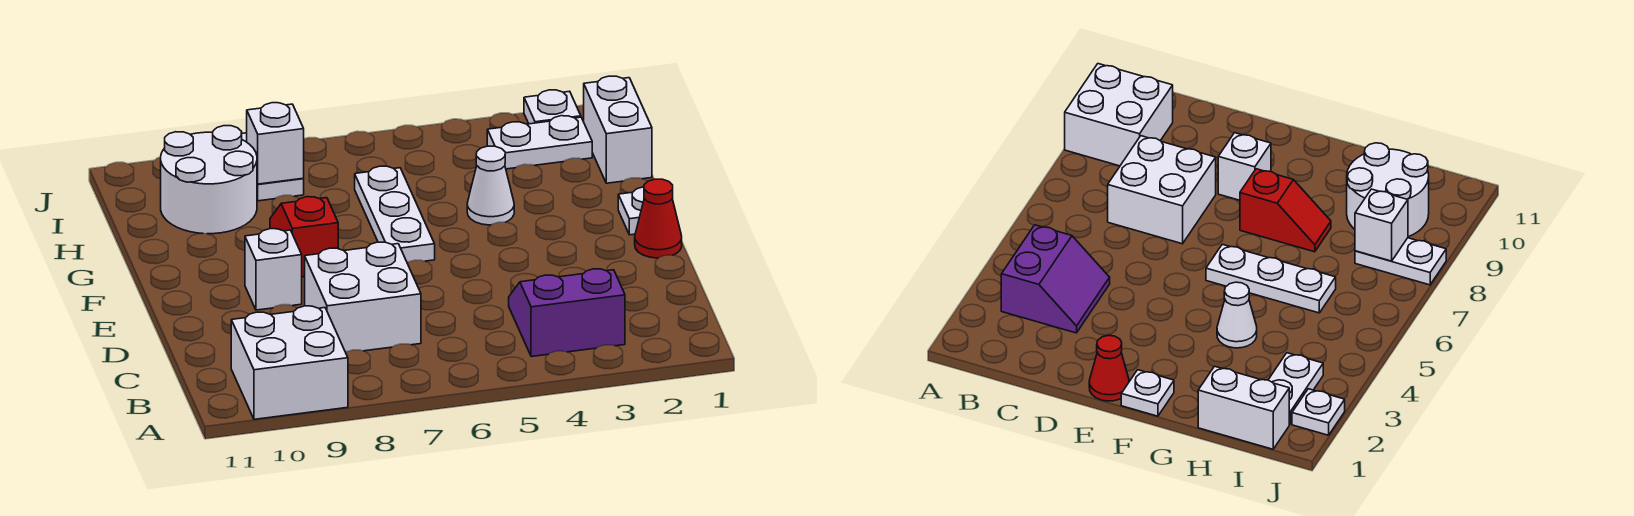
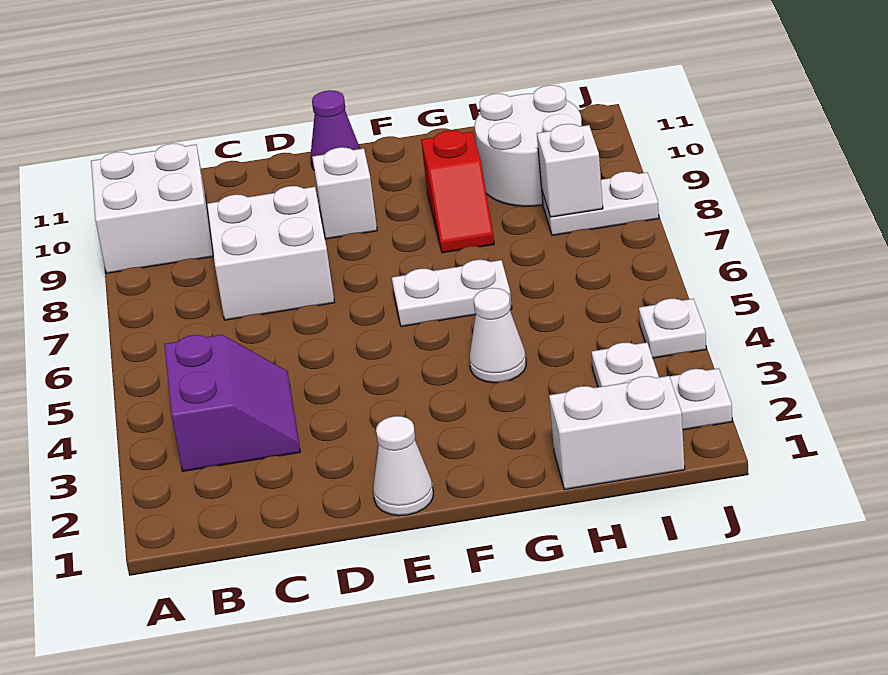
red 1x1 cone [635,179,682,258] -> white 1x1 cone [373,416,433,516]
none -> purple 1x1 cone [310,90,360,170]
white 1x1 plate [618,187,644,235] -> white 1x1 plate moved to [639,299,706,358]
white 1x3 plate [355,166,435,262] -> white 1x2 plate [392,260,512,327]
red 1x2 slope [270,197,338,277] -> red 1x2 slope turned to [421,130,494,253]

